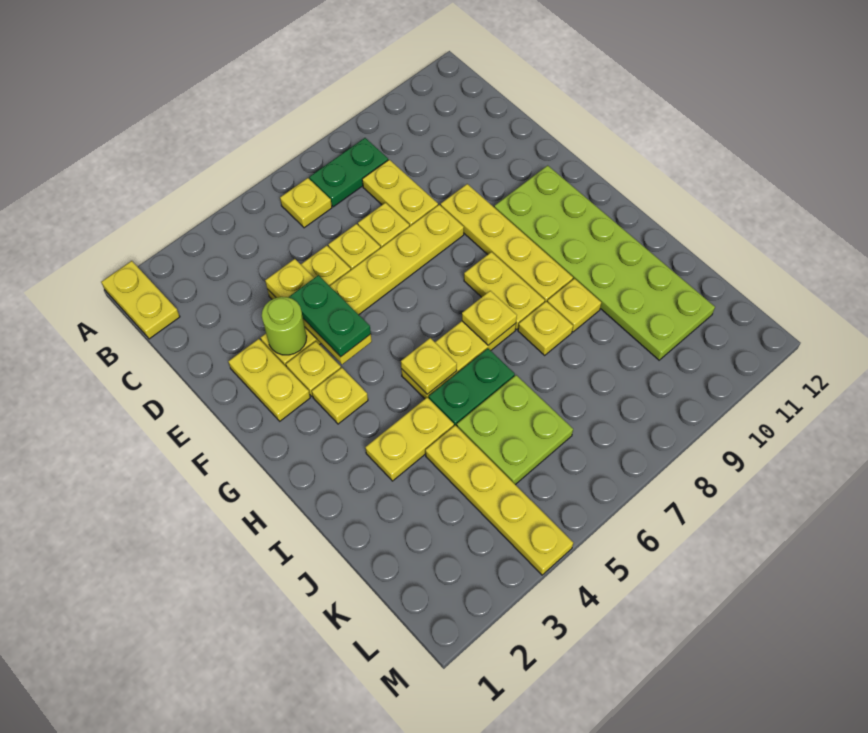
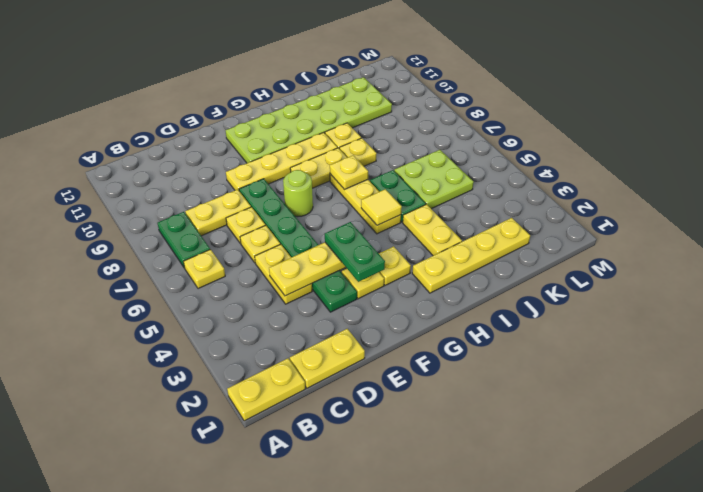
yellow 1x2 plate [228,339,310,421] -> yellow 1x2 plate moved to [290,329,365,388]
yellow 1x6 plate [260,205,464,366] -> green 1x6 plate [239,179,357,312]
lime 1x1 round brick [262,297,307,355] -> lime 1x1 round brick moved to [283,170,313,217]
green 1x2 plate [289,275,371,357] -> green 1x2 plate turned to [325,222,385,282]
yellow 1x1 plate [401,338,457,394] -> yellow 1x1 tile [361,189,402,225]
yellow 1x4 plate [425,425,573,575] -> yellow 1x4 plate moved to [412,218,530,293]

